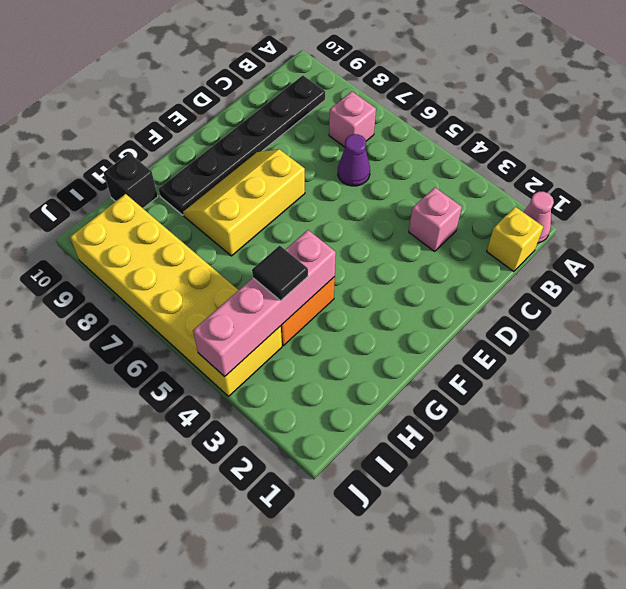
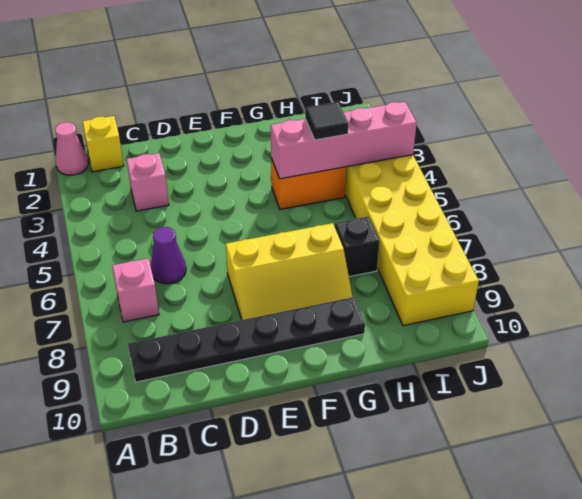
black 1x1 brick [103,153,158,208] -> black 1x1 brick moved to [335,216,380,277]

